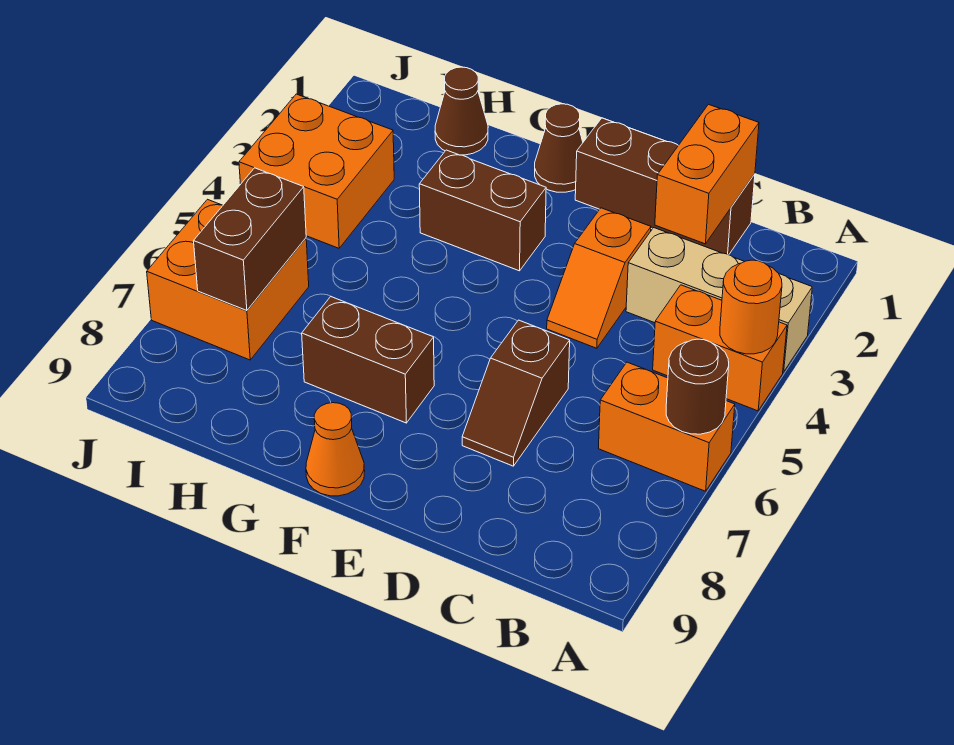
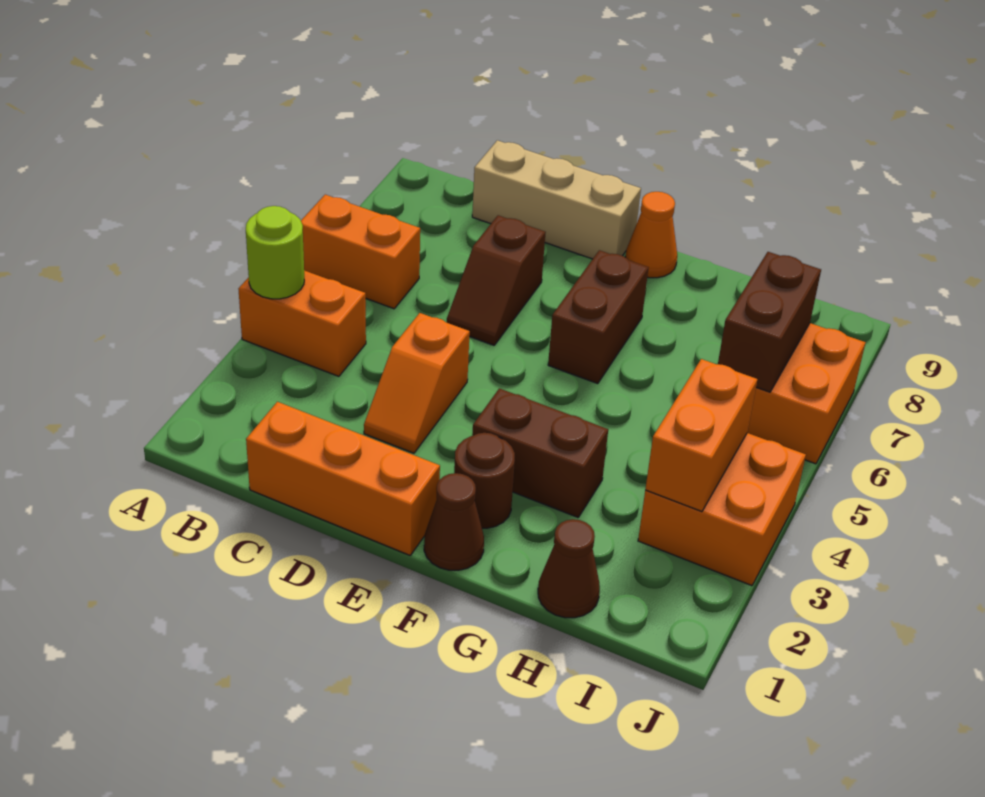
tan 1x3 brick [626,228,812,372] -> tan 1x3 brick moved to [472,140,641,259]
orange 1x1 round brick [720,260,782,354] -> lime 1x1 round brick [246,206,304,299]
brown 1x1 round brick [666,339,729,434] -> brown 1x1 round brick moved to [454,433,515,528]
brown 1x3 brick [575,118,755,255] -> orange 1x3 brick [246,402,440,555]
orange 1x2 brick [655,104,759,244] -> orange 1x2 brick moved to [645,359,757,512]
orange 1x2 slope [547,208,651,348] -> orange 1x2 slope turned to [364,313,470,453]
brown 1x2 slope [462,320,570,466] -> brown 1x2 slope turned to [447,215,546,345]
brown 1x2 brick [302,297,434,423] -> brown 1x2 brick turned to [548,250,648,384]

